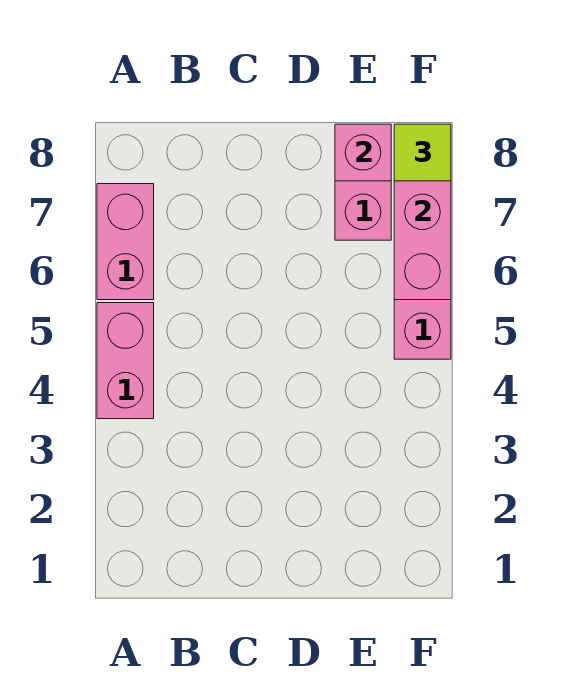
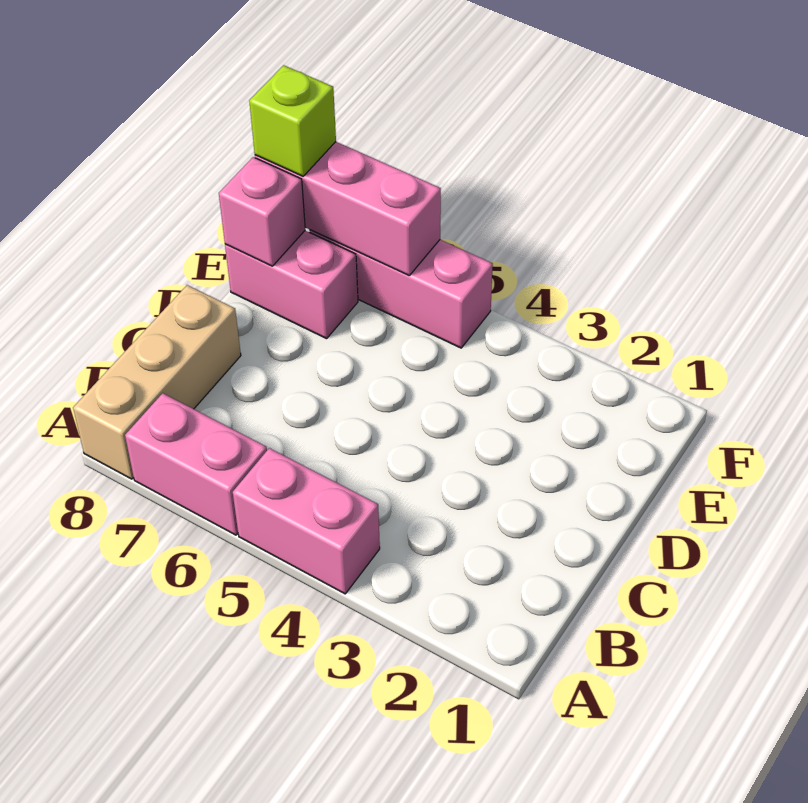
none -> tan 1x3 brick [73,285,241,479]
lime 1x1 tile [394,124,451,181] -> lime 1x1 brick [249,65,336,176]

